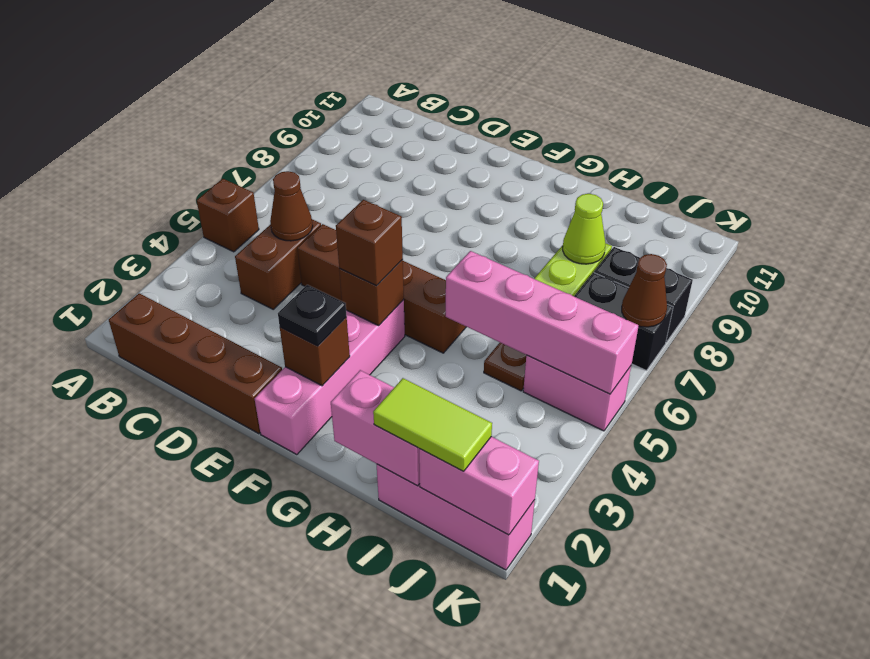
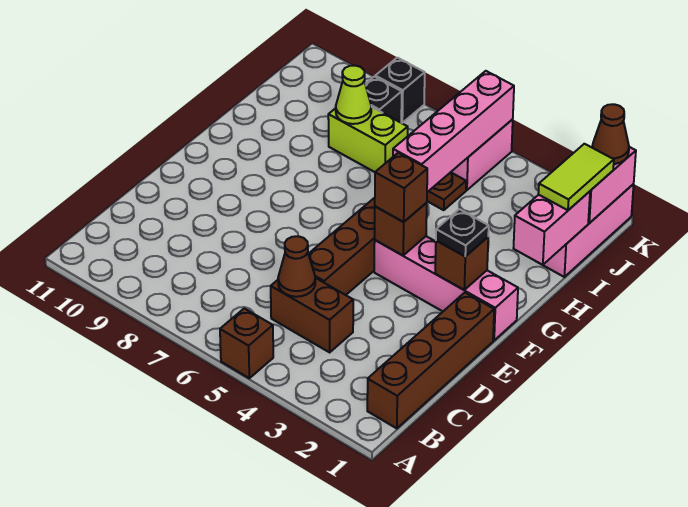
black 1x2 brick [574,273,673,371] -> none
brown 1x1 cone [622,254,667,327] -> brown 1x1 cone moved to [592,104,629,164]

